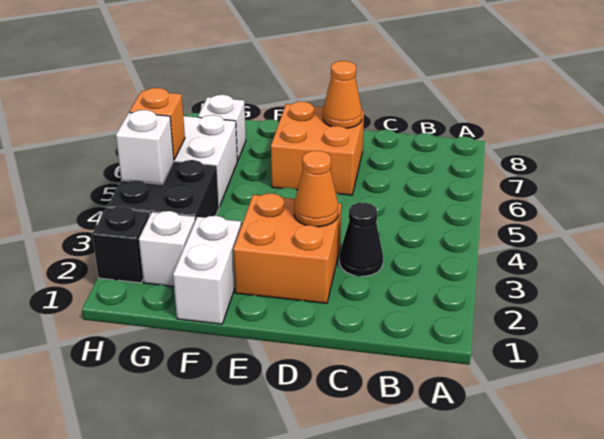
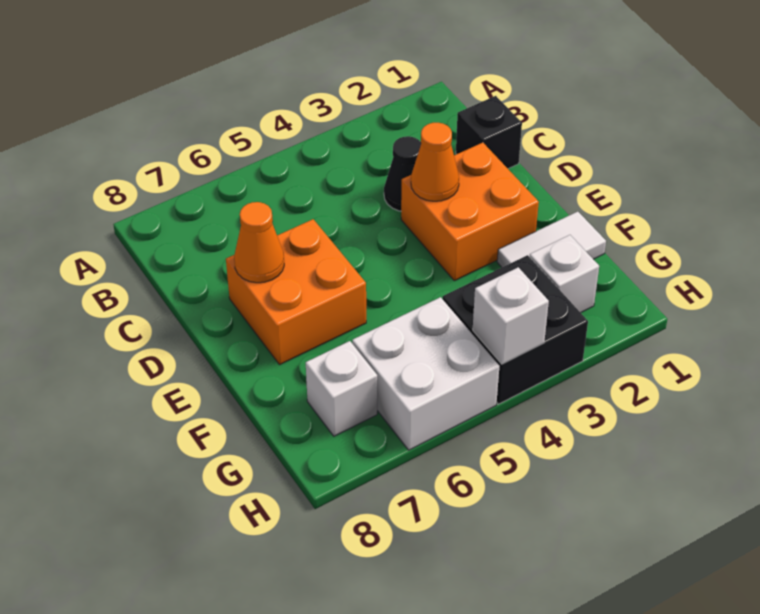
white 1x2 brick [173,216,241,324] -> white 1x2 tile [497,212,606,267]
black 1x1 brick [92,206,150,283] -> black 1x1 brick moved to [456,96,522,169]
orange 1x1 brick [129,88,185,159] -> none

